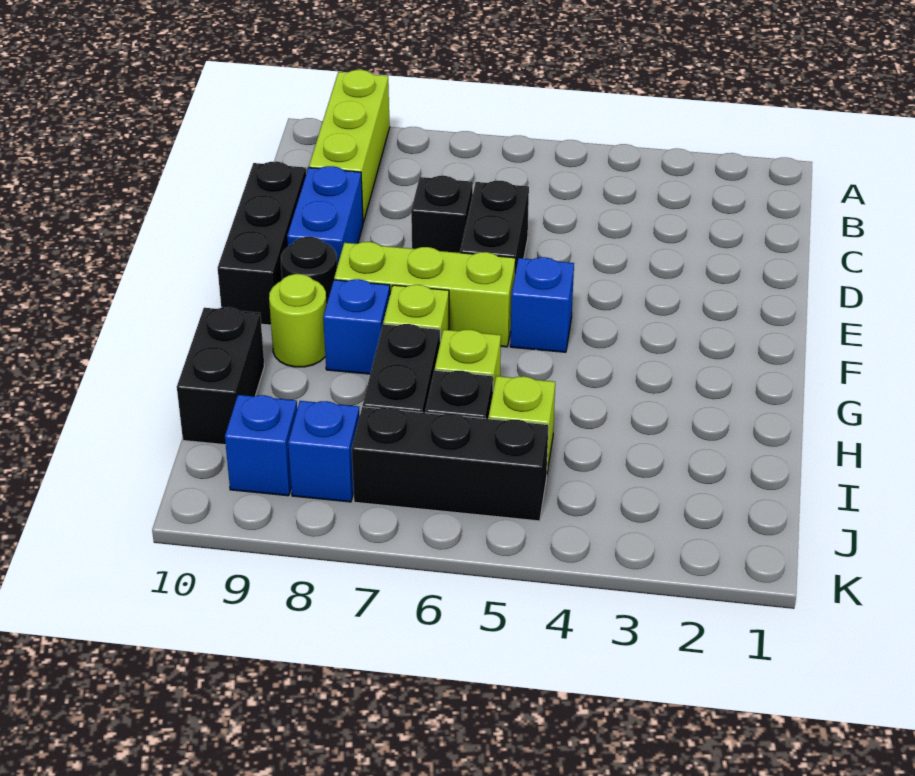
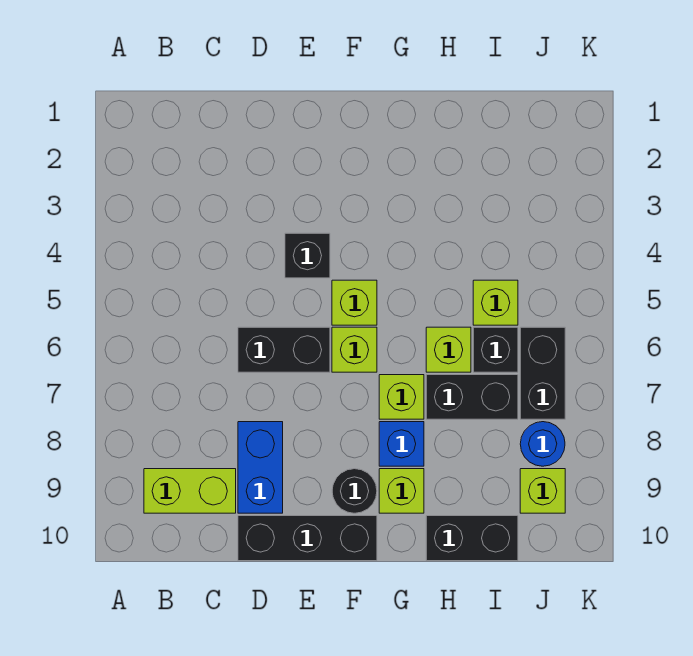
lime 1x3 brick [309,70,390,223] -> lime 1x2 brick [144,469,236,513]
black 1x1 brick [411,176,473,253] -> black 1x1 brick moved to [285,233,330,278]
blue 1x2 brick [287,166,363,266] -> blue 1x2 brick turned to [238,422,283,513]
blue 1x1 brick [510,257,574,352] -> lime 1x1 brick [332,280,377,325]
lime 1x3 brick [334,242,515,347] -> lime 1x1 brick [332,327,377,372]
lime 1x1 round brick [269,274,327,367] -> lime 1x1 brick [379,469,424,513]
black 1x3 brick [352,407,549,521] -> black 1x2 brick [520,327,565,419]
blue 1x1 brick [288,401,360,502] -> blue 1x1 round brick [520,422,565,466]
blue 1x1 brick [225,395,297,496] -> lime 1x1 brick [520,469,565,513]

